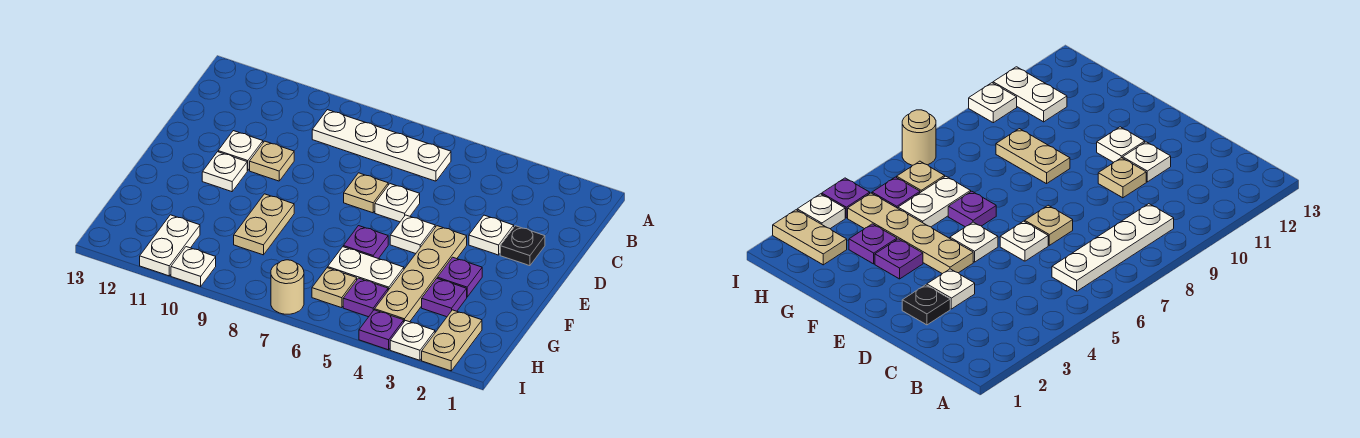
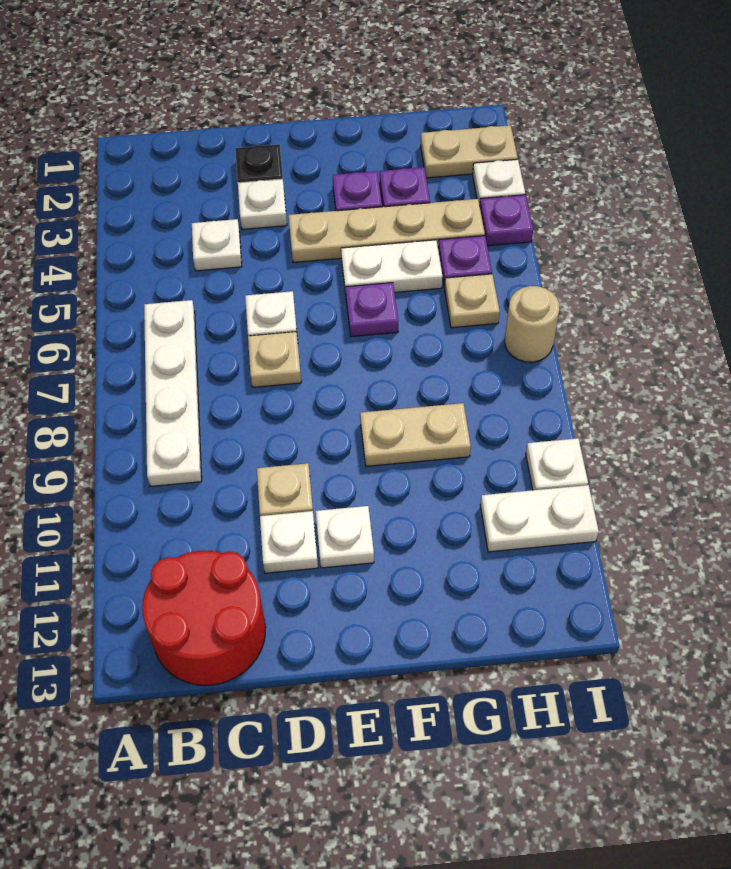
none -> red 2x2 round brick [142,551,266,685]
white 1x1 plate [390,215,435,254] -> white 1x1 plate moved to [192,219,242,271]
white 1x2 plate [328,247,404,290] -> white 1x2 plate turned to [341,240,443,294]

